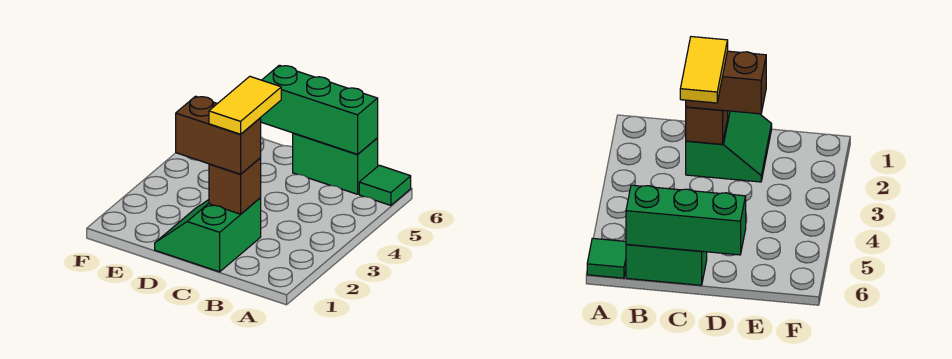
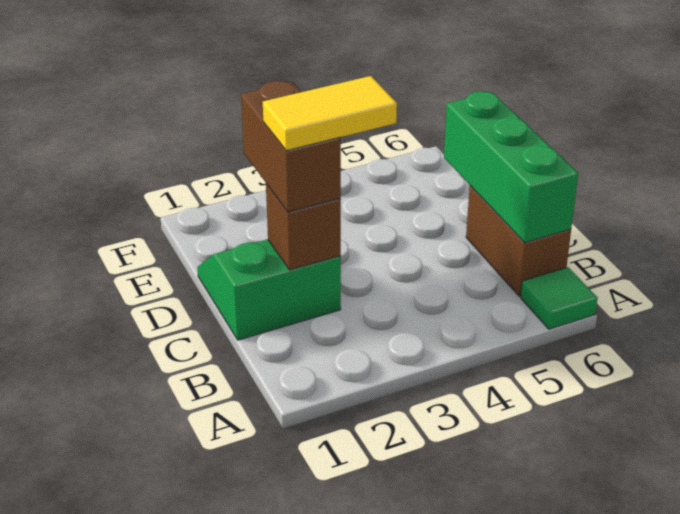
green 1x2 brick [293,133,378,194] -> brown 1x2 brick [466,186,571,296]

